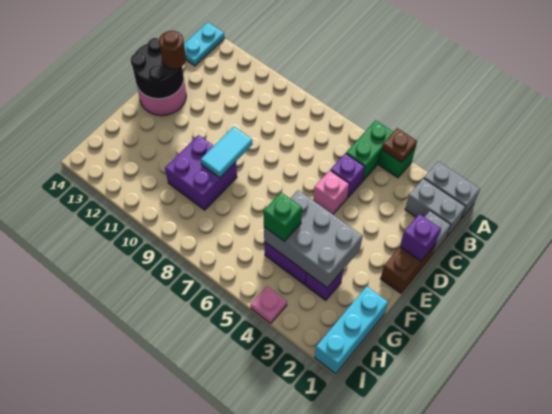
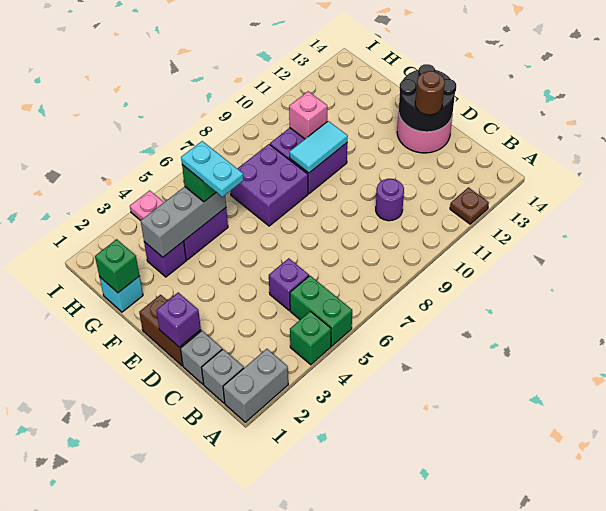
brown 1x1 plate [382,128,417,162] -> brown 1x1 plate moved to [450,188,489,224]
cyan 1x2 plate [184,22,225,66] -> cyan 1x2 plate moved to [181,141,243,197]
grey 1x2 brick [405,178,466,238] -> grey 1x1 brick [202,349,244,403]
none -> purple 1x1 round brick [376,179,404,221]
pink 1x1 brick [313,170,349,214] -> pink 1x1 brick moved to [289,91,327,139]
cyan 1x2 tile [201,127,253,178] -> cyan 1x2 tile turned to [290,121,348,173]
grey 2x3 brick [264,190,363,288] -> grey 1x3 brick [141,187,226,257]
none -> purple 2x2 brick [231,144,308,226]
cyan 1x3 brick [315,286,388,374] -> cyan 1x1 brick [100,276,143,312]
none -> green 1x1 brick [95,239,139,293]

